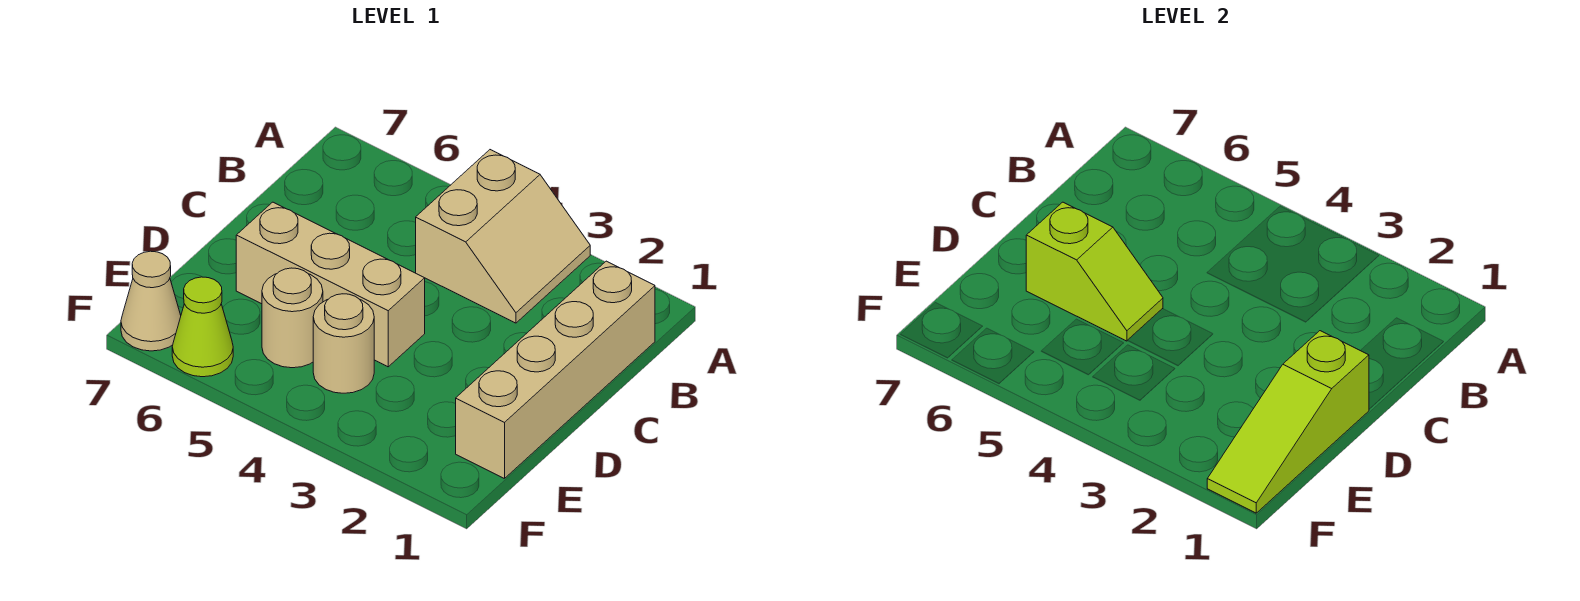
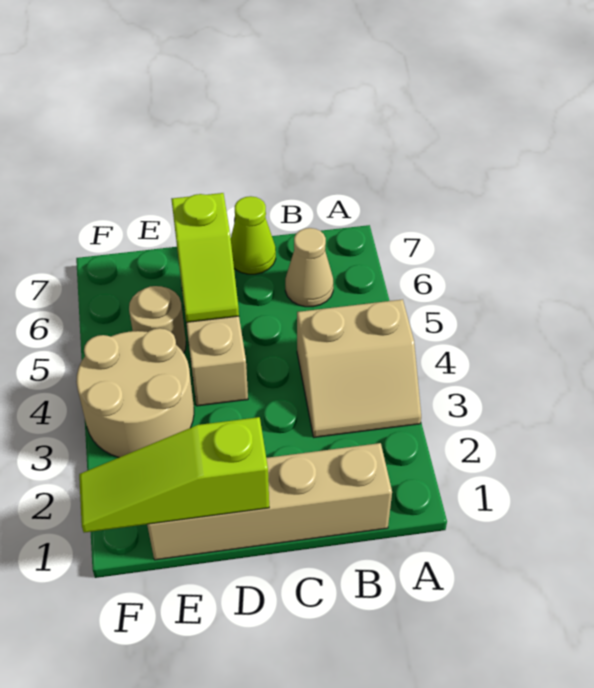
tan 1x1 round brick [313,294,374,393] -> tan 2x2 round brick [76,328,194,457]
lime 1x1 cone [172,277,233,377] -> lime 1x1 cone moved to [231,196,276,274]
tan 1x1 cone [121,251,181,351] -> tan 1x1 cone moved to [285,228,333,307]

